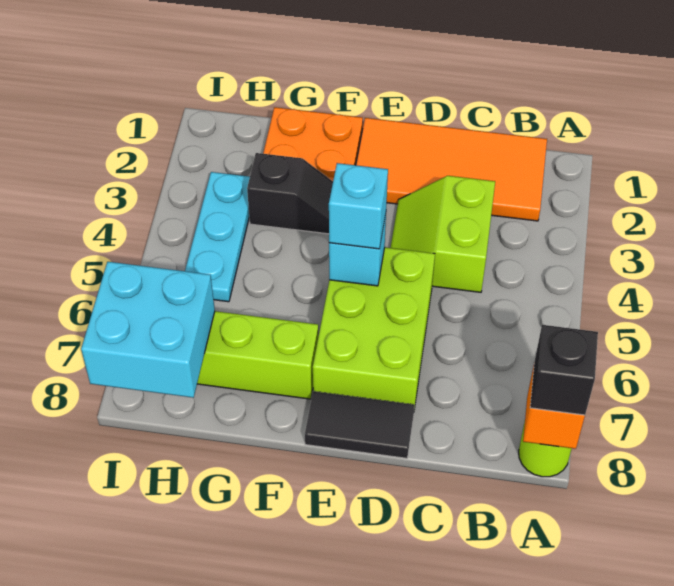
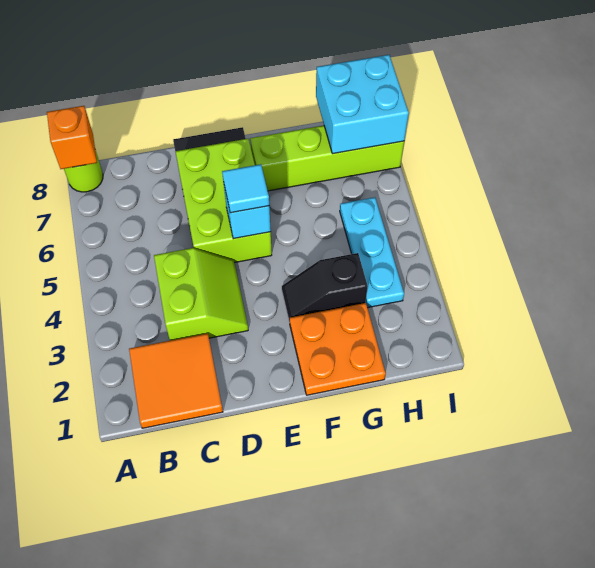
black 1x1 brick [530,325,598,415] -> none
orange 2x4 tile [356,118,547,221] -> orange 2x2 tile [129,333,223,428]
cyan 1x1 brick [329,163,388,249] -> cyan 1x1 tile [222,164,269,213]

